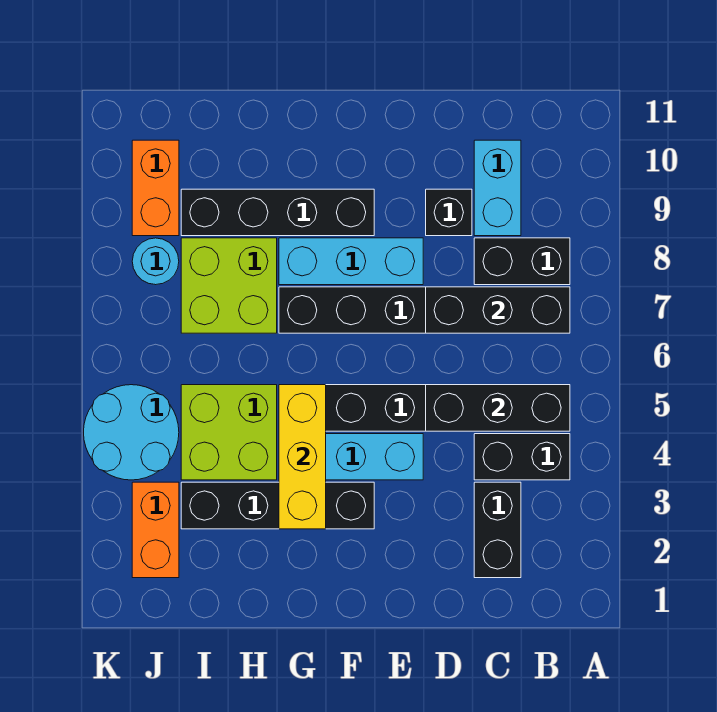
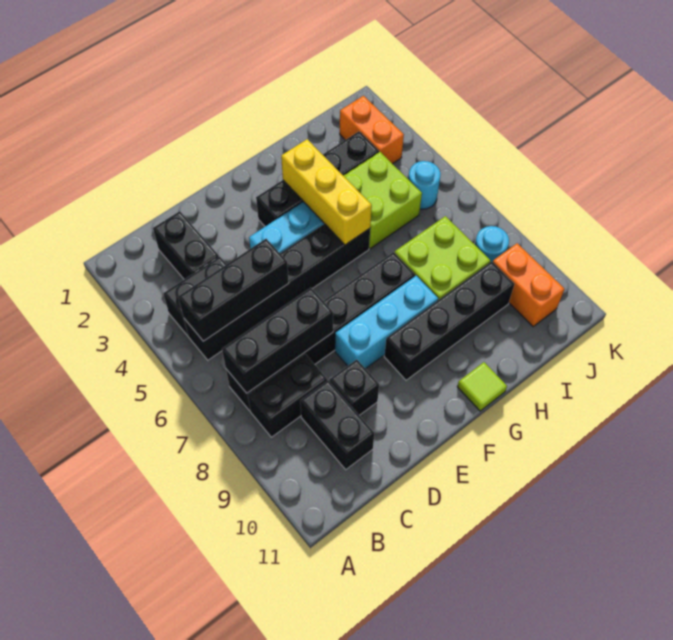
cyan 1x2 brick [474,140,521,236] -> black 1x2 brick [300,380,374,470]
none -> lime 1x1 tile [457,362,507,411]
cyan 2x2 round brick [84,385,179,480] -> cyan 1x1 round brick [408,161,441,209]

